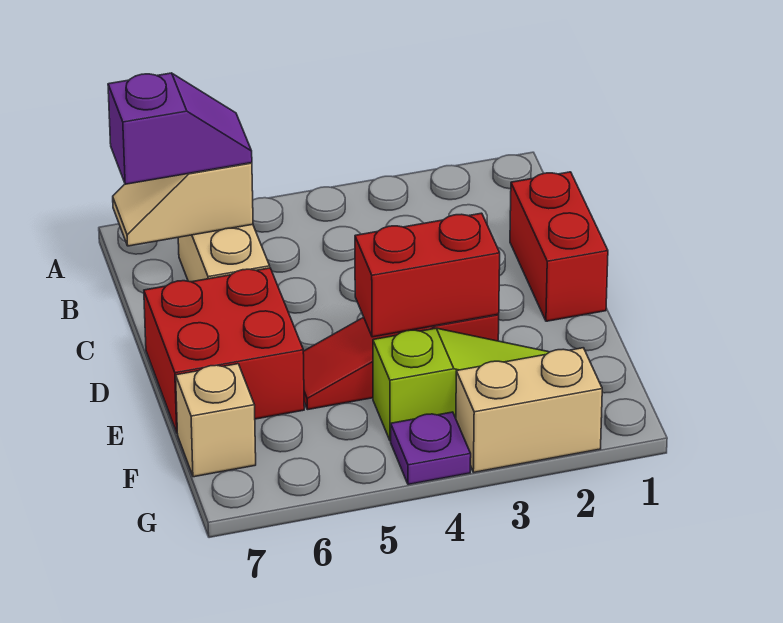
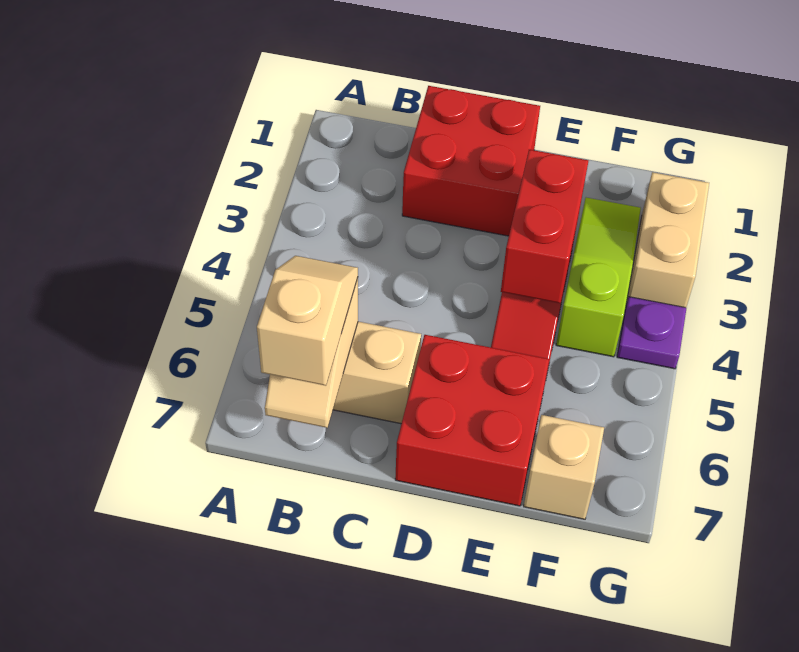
purple 1x2 slope [108,73,252,184] -> tan 1x2 slope [257,256,358,386]
red 1x2 brick [510,172,608,321] -> red 2x2 brick [402,86,540,236]

